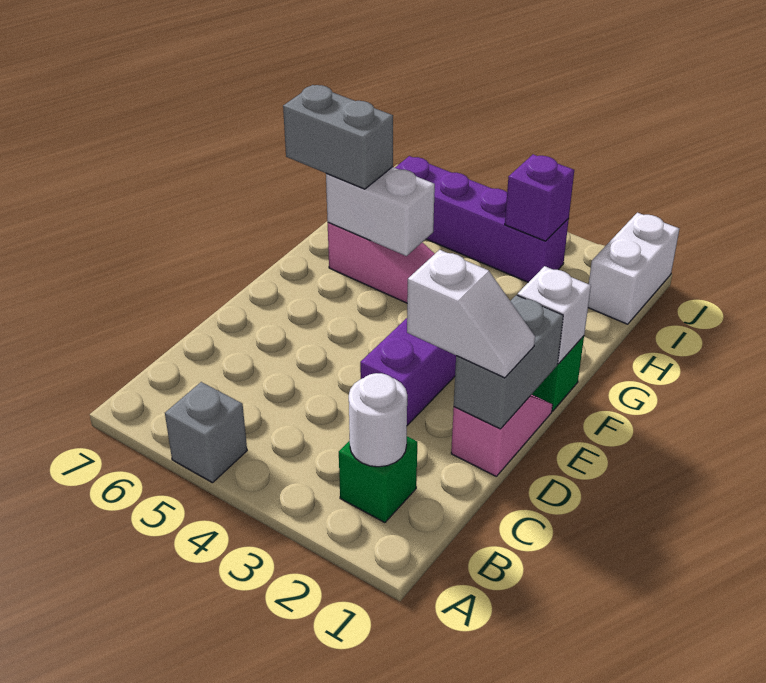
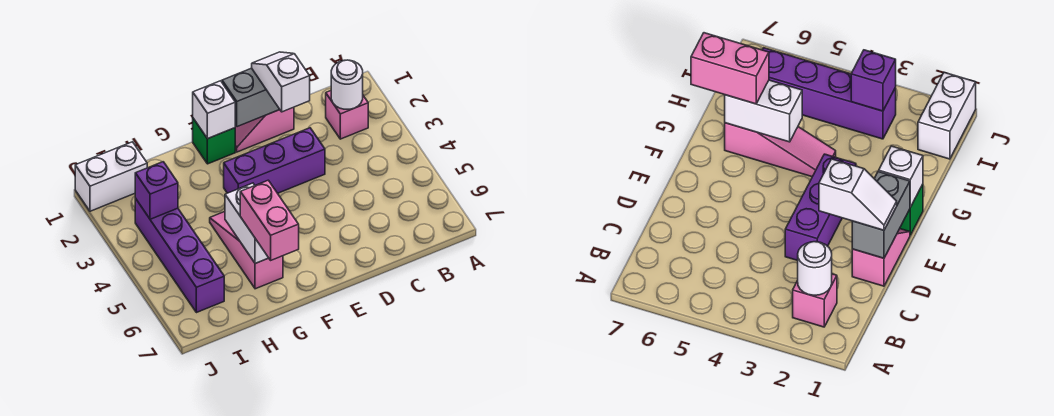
grey 1x1 brick [165,382,247,483] -> none
green 1x1 brick [339,436,417,523] -> pink 1x1 brick [326,91,368,139]
grey 1x2 brick [283,85,393,189] -> pink 1x2 brick [240,180,299,260]

